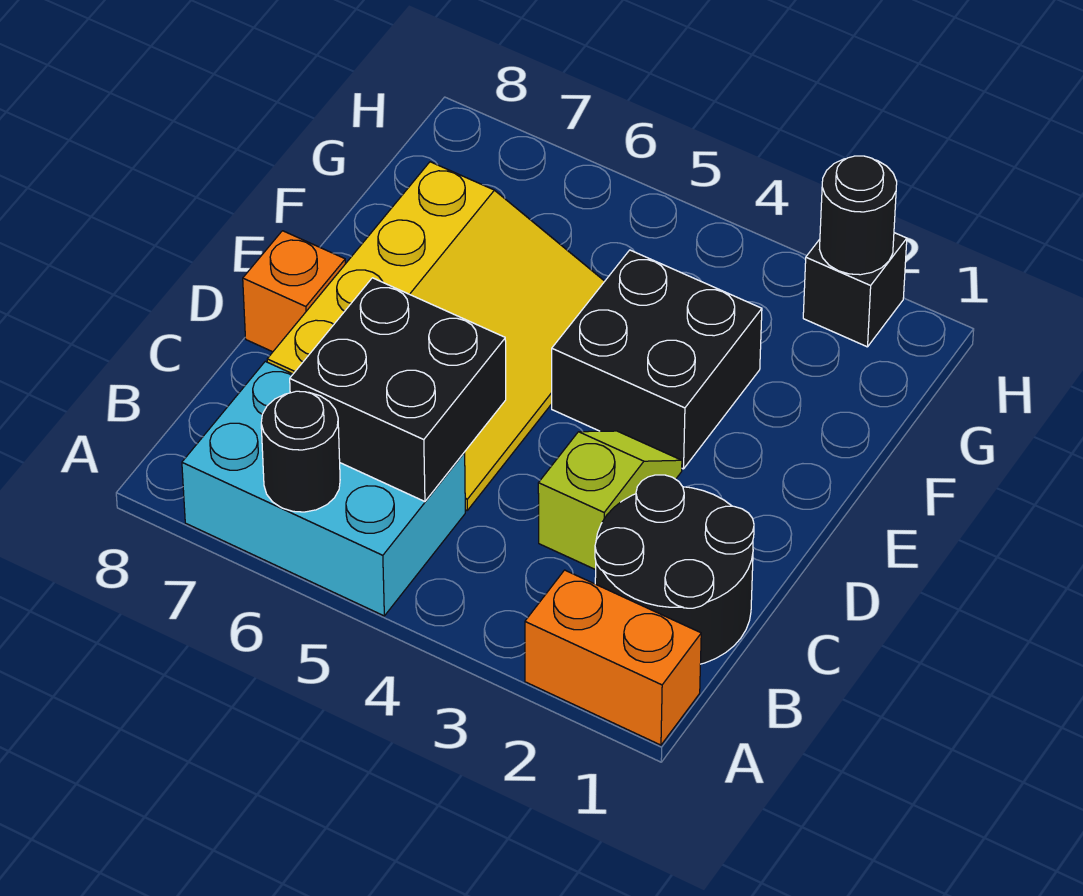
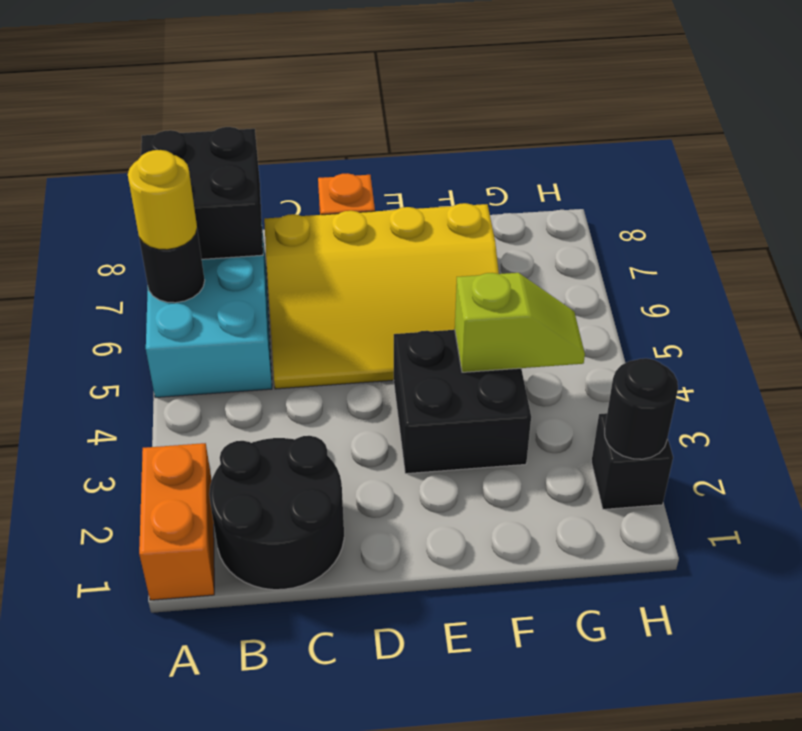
none -> yellow 1x1 round brick [128,150,197,250]
black 2x2 brick [290,278,506,502] -> black 2x2 brick moved to [141,127,263,259]
lime 1x2 slope [538,431,682,570] -> lime 1x2 slope moved to [455,273,585,372]

